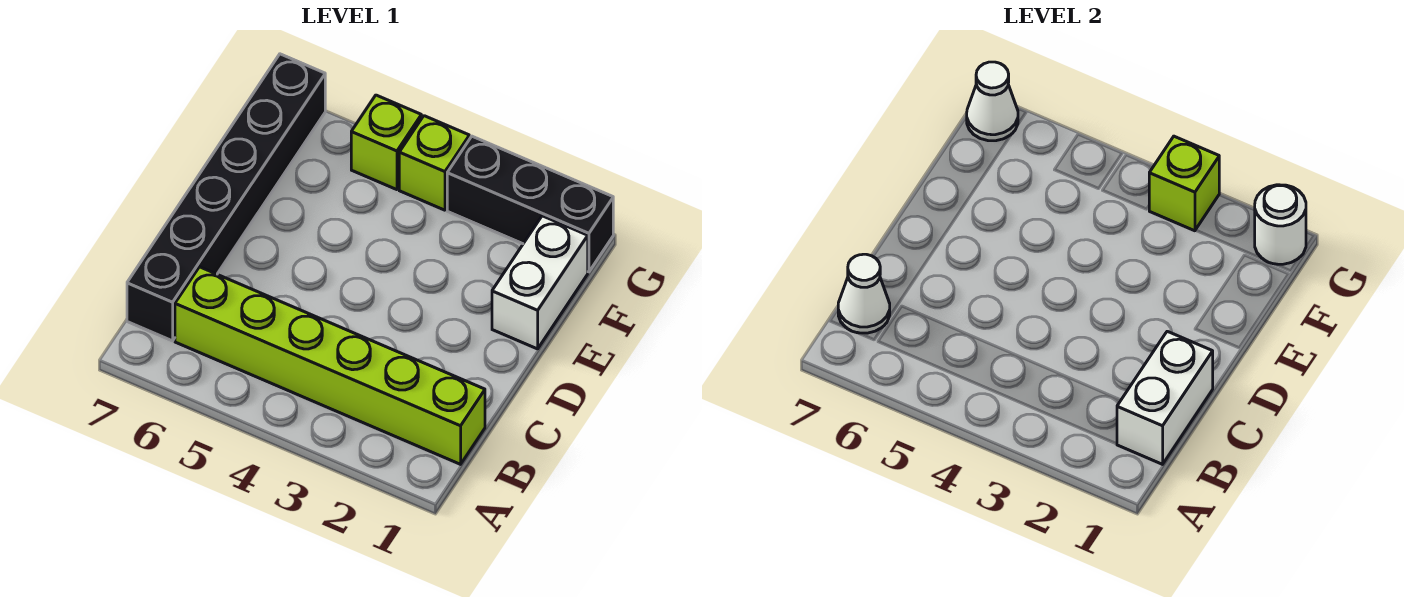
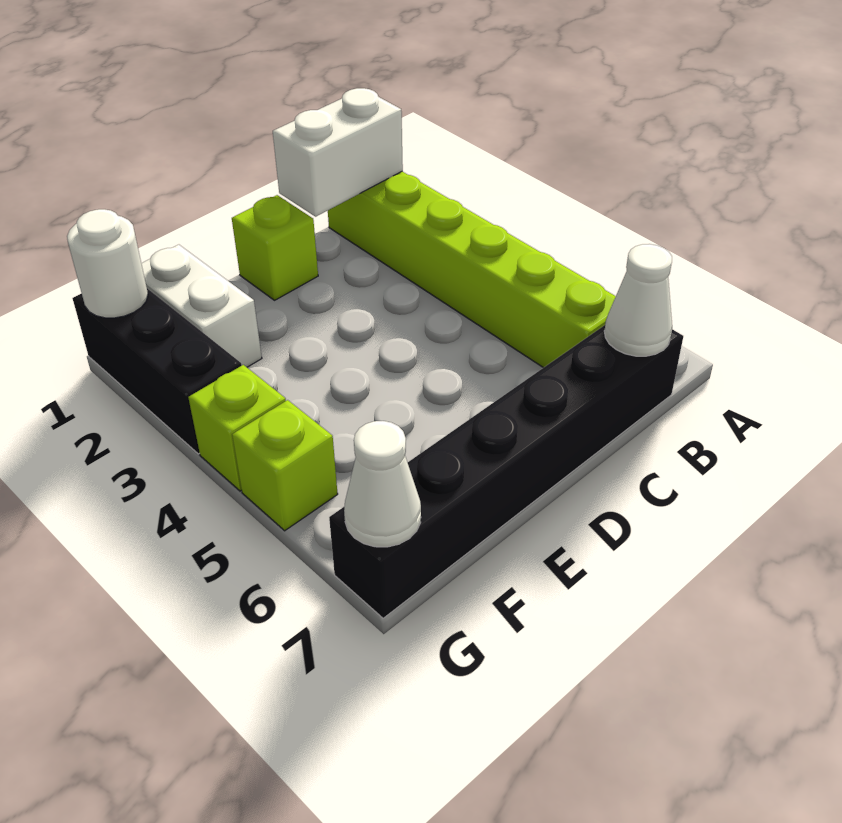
white 1x2 brick [492,216,588,349] -> white 1x2 brick turned to [141,245,262,367]
lime 1x1 brick [1149,136,1219,231] -> lime 1x1 brick moved to [232,195,318,300]

